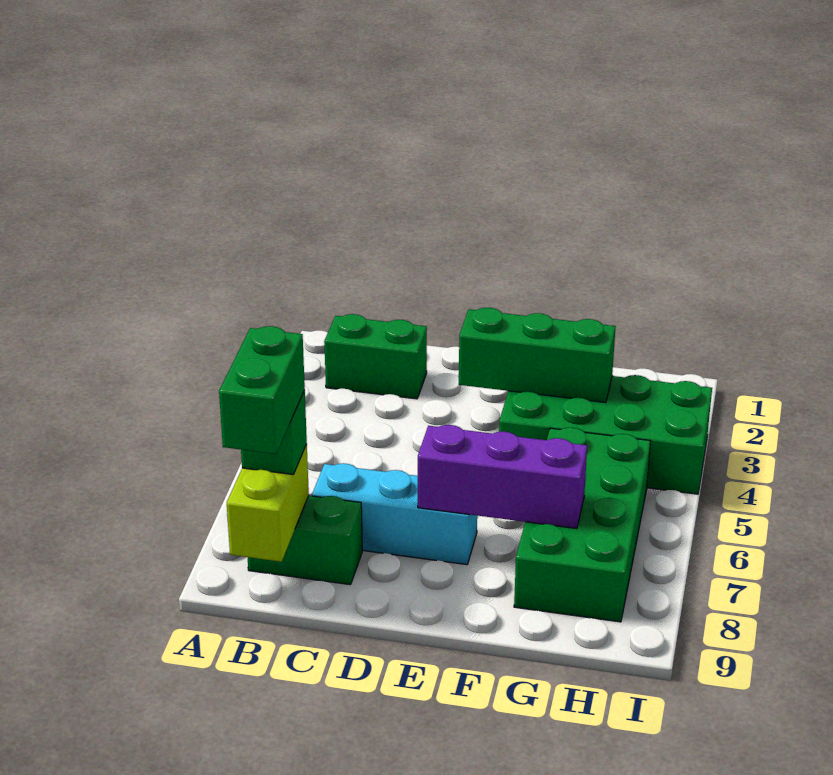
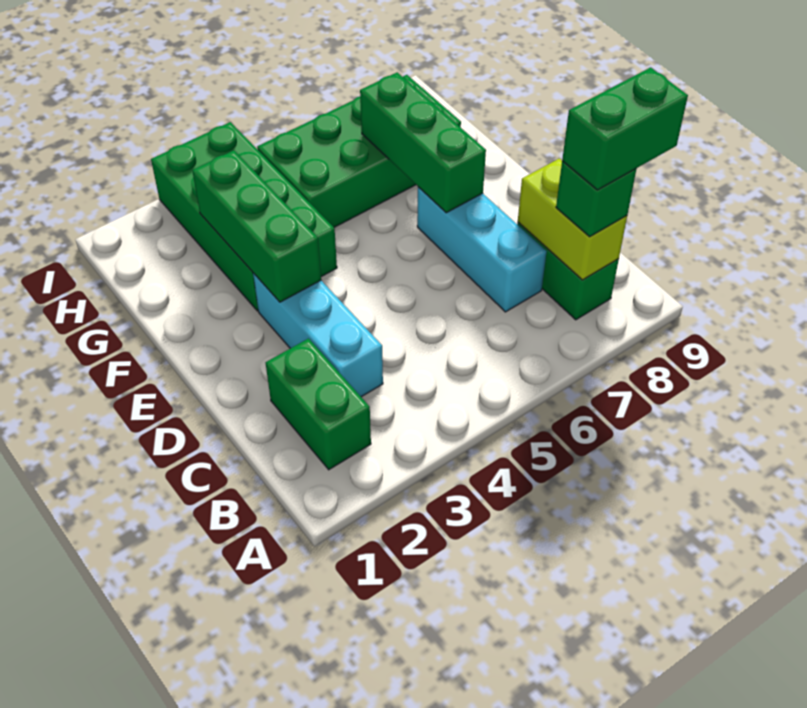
lime 1x2 brick [227,444,309,562] -> lime 1x2 brick turned to [518,159,627,280]
none -> cyan 1x3 brick [253,273,383,397]
purple 1x3 brick [418,425,587,529] -> green 1x3 brick [360,72,486,213]

